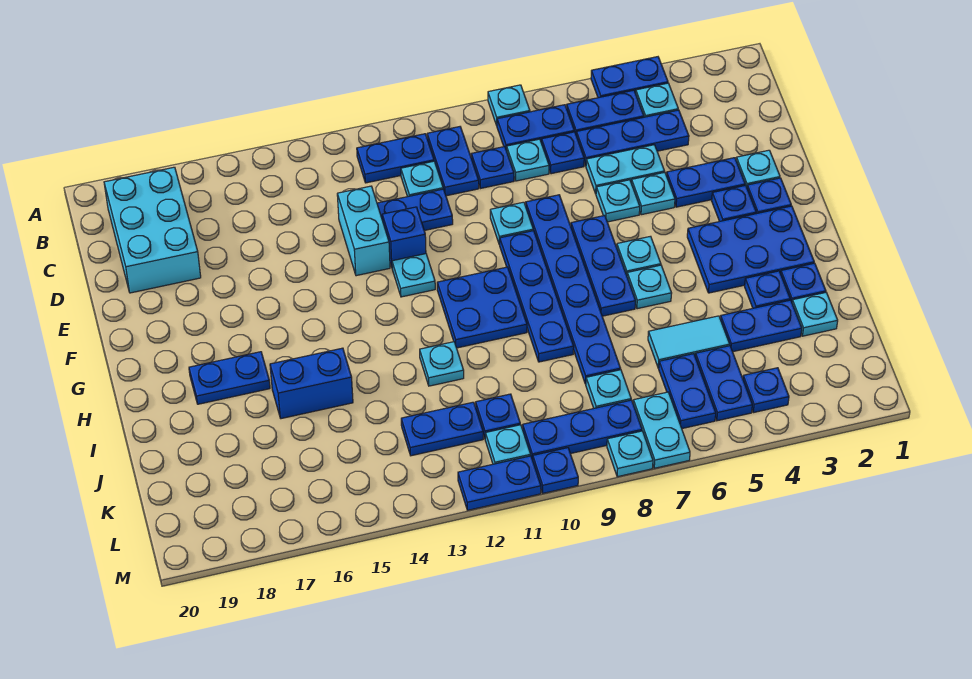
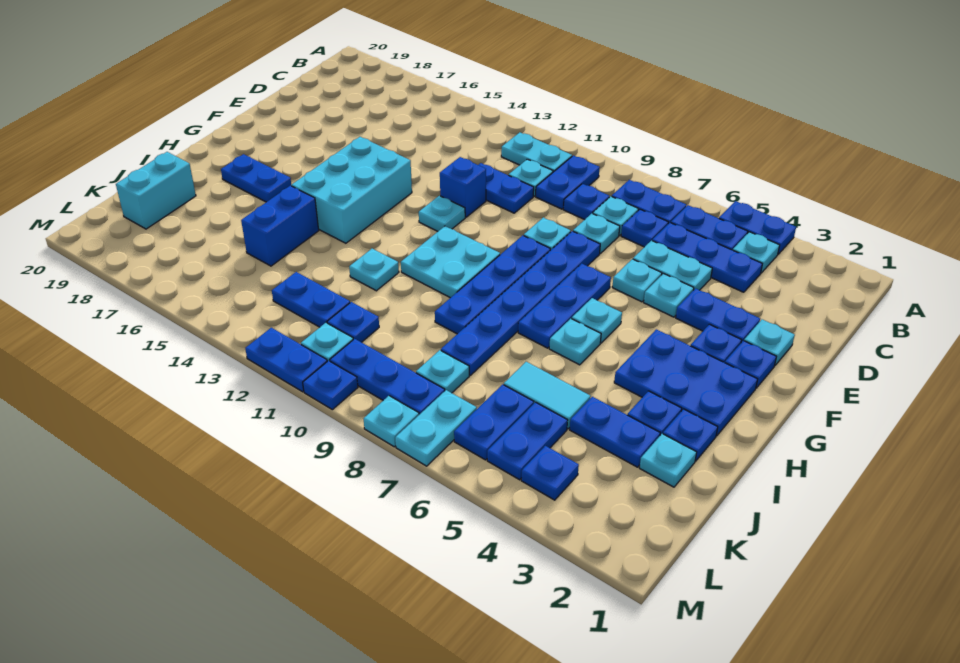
cyan 1x1 plate [488,85,530,125] -> cyan 1x1 plate moved to [573,213,620,253]
blue 1x2 plate [357,134,434,183] -> cyan 1x2 plate [501,132,572,172]
cyan 2x3 brick [104,167,201,293] -> cyan 2x3 brick moved to [291,137,412,243]
cyan 1x2 brick [337,186,390,276] -> cyan 1x2 brick moved to [116,152,196,229]
blue 2x2 plate [437,267,527,348] -> cyan 2x2 plate [401,226,500,298]
blue 1x2 brick [270,348,353,419] -> blue 1x2 brick turned to [241,186,319,266]

